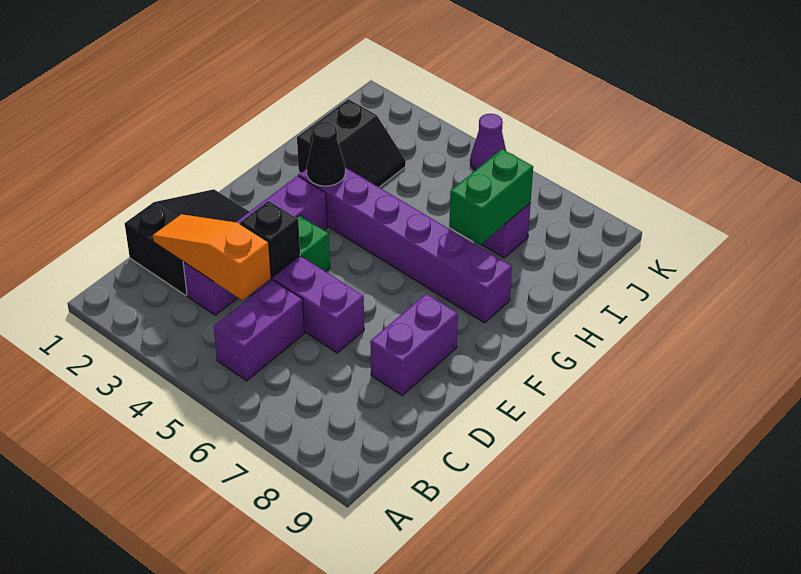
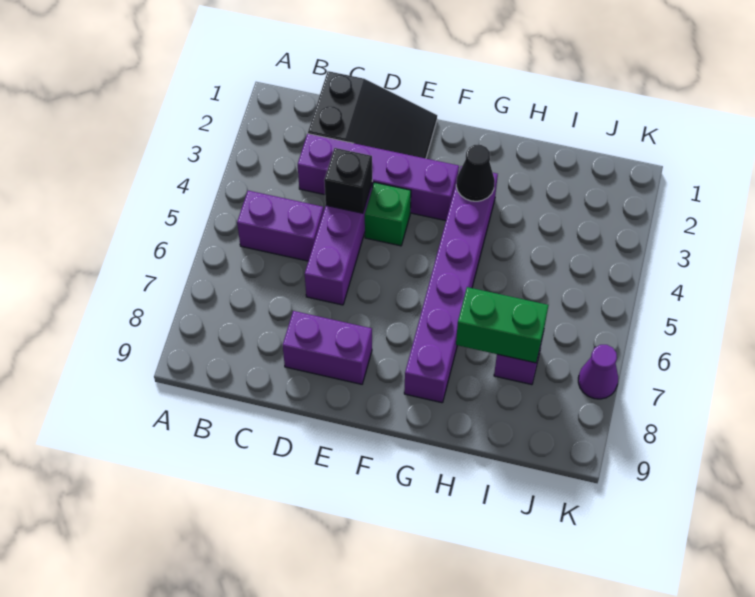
orange 1x3 slope [153,214,271,300] -> none
black 2x2 slope [297,99,406,187] -> none
purple 1x1 cone [470,114,506,170] -> purple 1x1 cone moved to [578,345,618,399]

